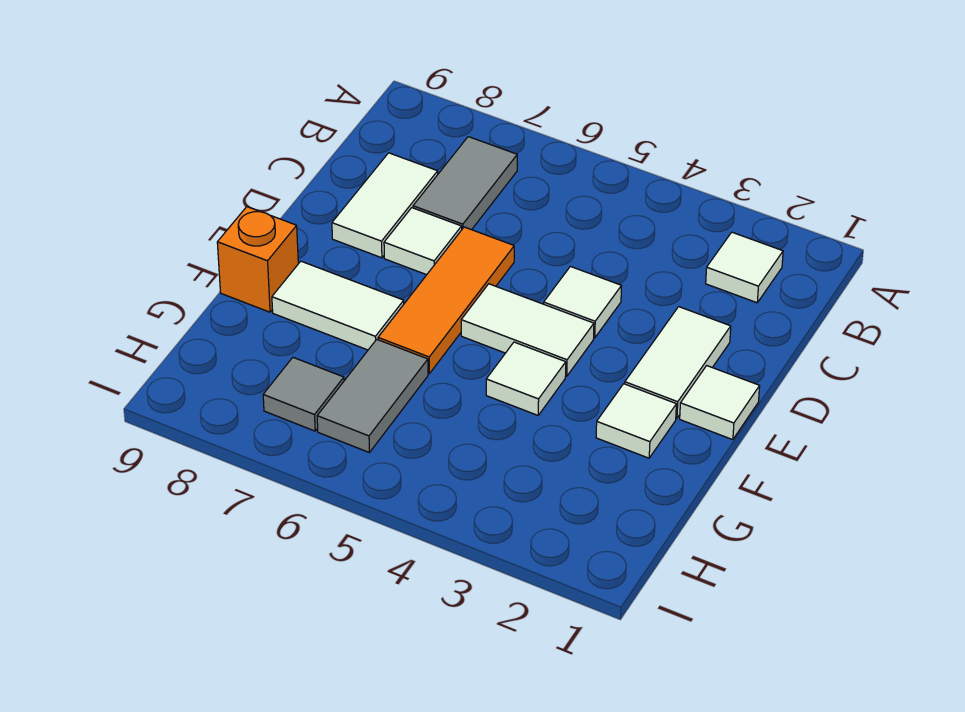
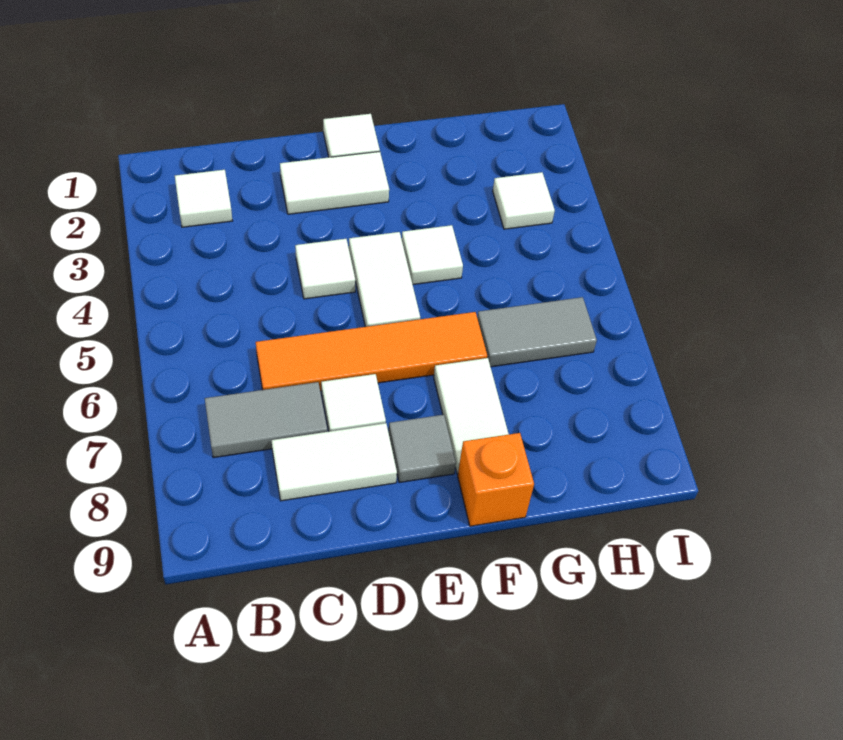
orange 1x3 tile [378,227,514,374] -> orange 1x4 tile [256,312,487,391]
white 1x1 tile [596,384,676,458] -> white 1x1 tile moved to [493,172,555,229]
grey 1x1 tile [263,358,344,431] -> grey 1x1 tile moved to [389,415,456,483]

